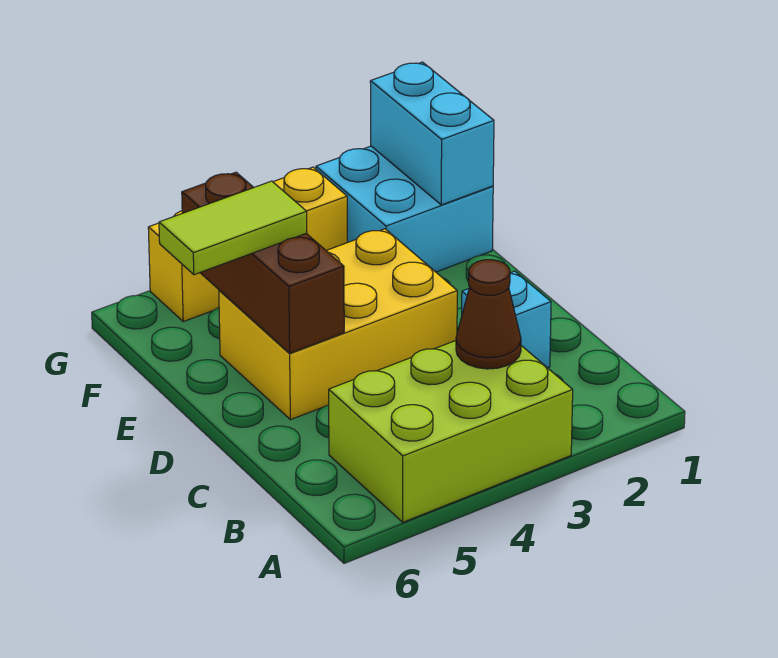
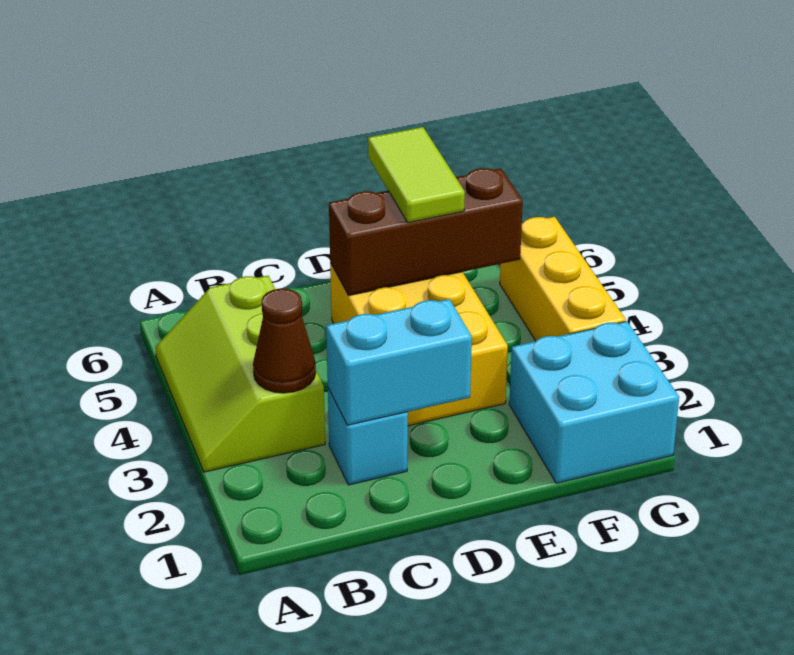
lime 2x3 brick [329,341,573,522] -> lime 2x3 slope [155,276,325,472]
cyan 1x2 brick [370,62,494,205] -> cyan 1x2 brick moved to [326,299,472,425]

